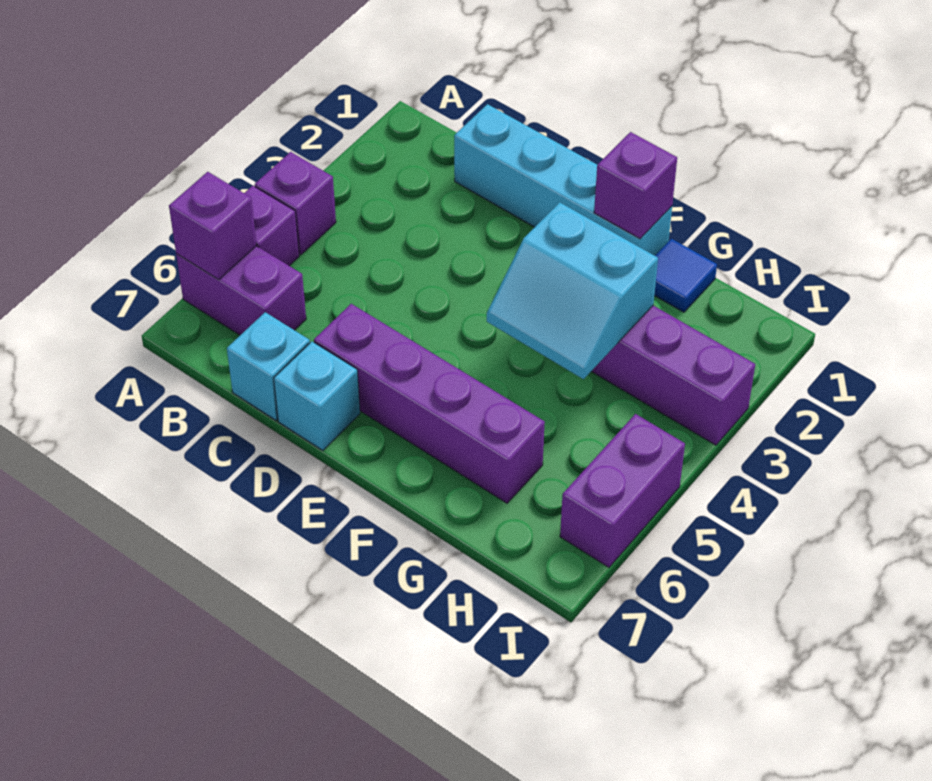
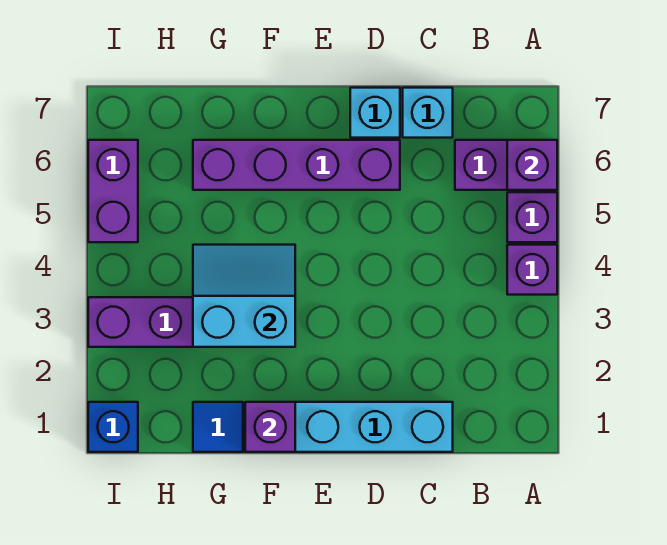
none -> blue 1x1 brick [88,402,138,452]

